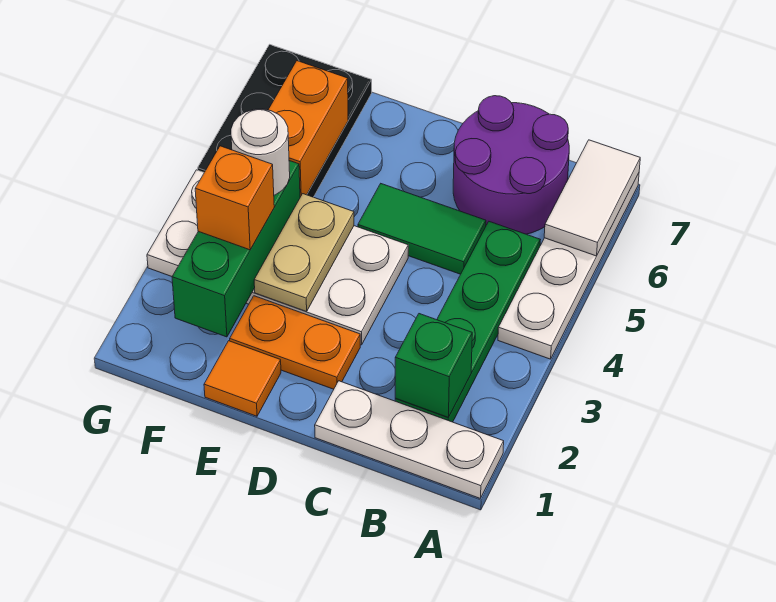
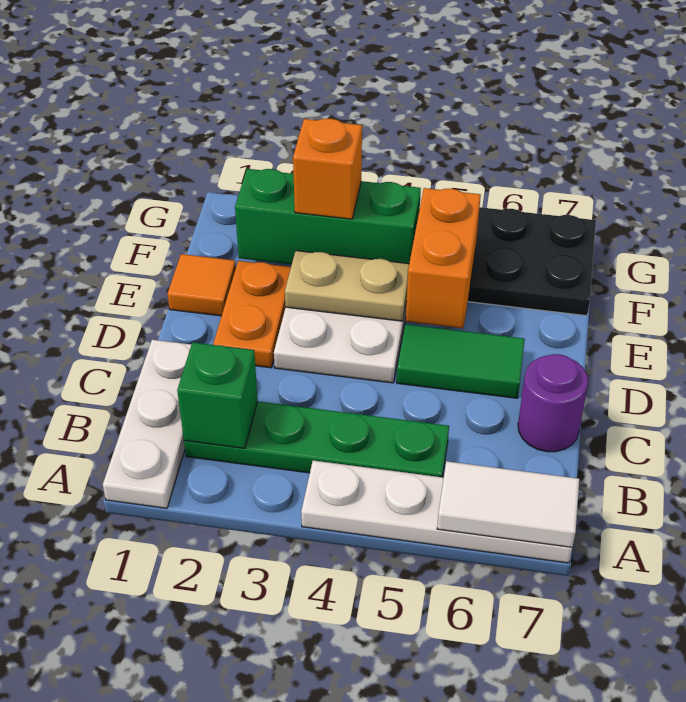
purple 2x2 round brick [453,96,569,234] -> purple 1x1 round brick [518,354,588,452]
green 1x2 tile [358,184,486,274] -> green 1x2 tile turned to [397,324,525,398]
white 1x1 round brick [231,109,290,195] -> none
orange 1x2 brick [268,61,348,197] -> orange 1x2 brick turned to [406,188,481,328]

